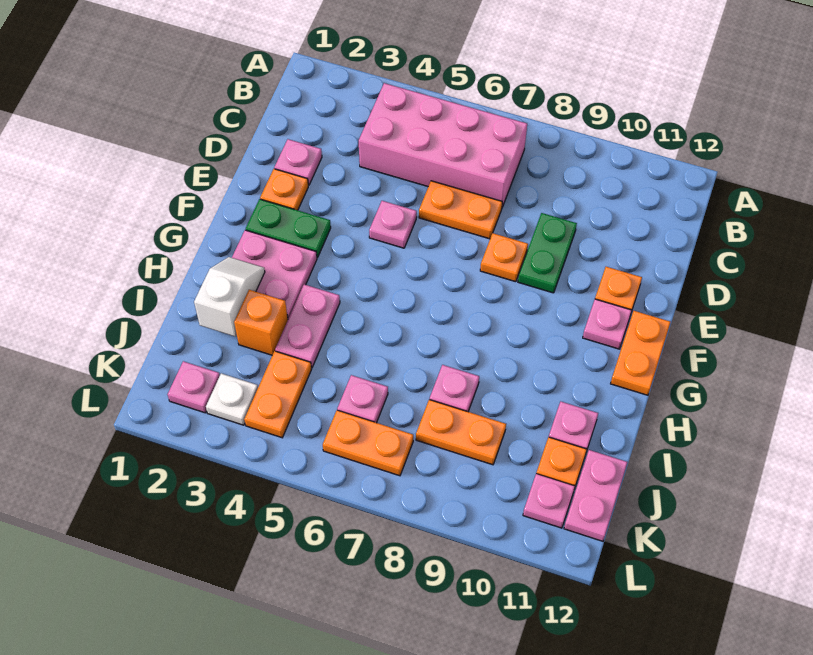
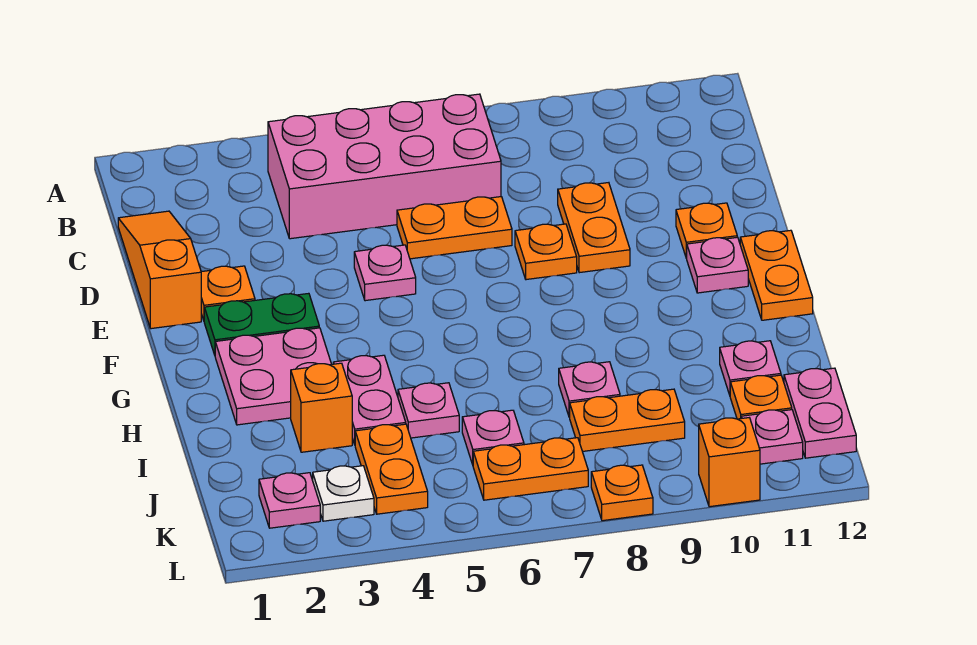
none -> orange 1x3 slope [118,211,201,329]
pink 1x1 plate [274,139,322,185] -> pink 1x1 plate moved to [398,383,459,438]
green 1x2 plate [518,213,577,293] -> orange 1x2 plate [558,183,630,273]
white 1x2 slope [194,257,265,336] -> none
none -> orange 1x1 plate [591,465,653,521]
none -> orange 1x1 brick [699,418,760,507]

